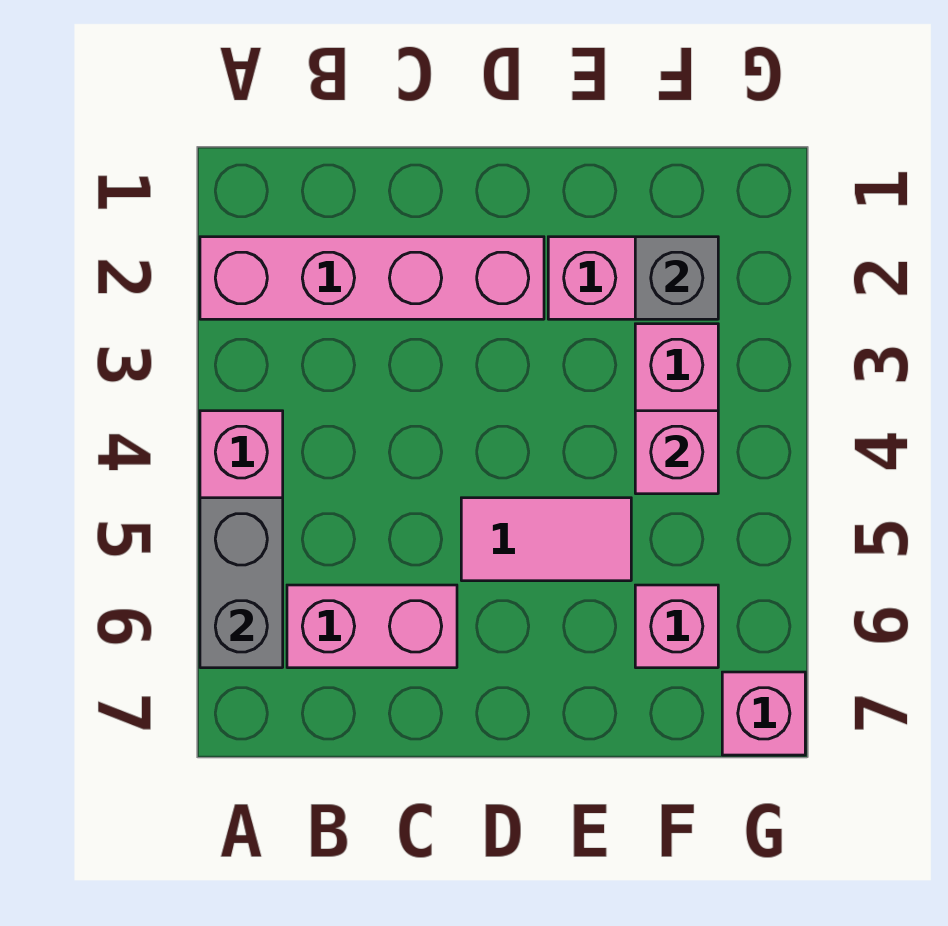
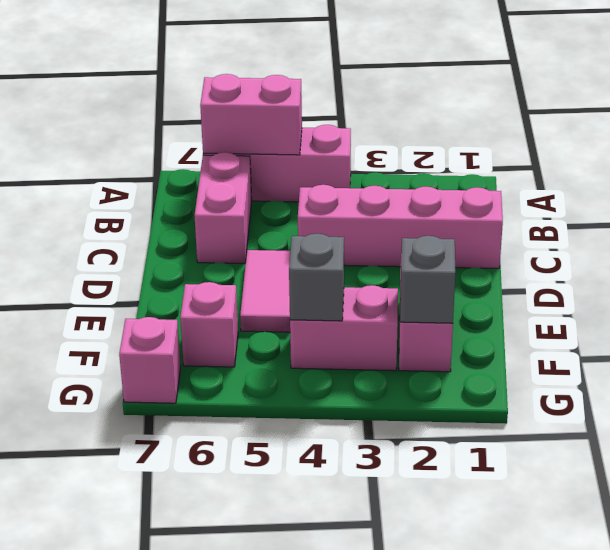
pink 1x4 brick [200,237,544,319] -> pink 1x4 brick turned to [298,185,503,268]
grey 1x2 brick [200,498,283,668] -> pink 1x2 brick [200,74,302,155]
pink 1x1 brick [635,411,718,494] -> grey 1x1 brick [289,234,344,321]

